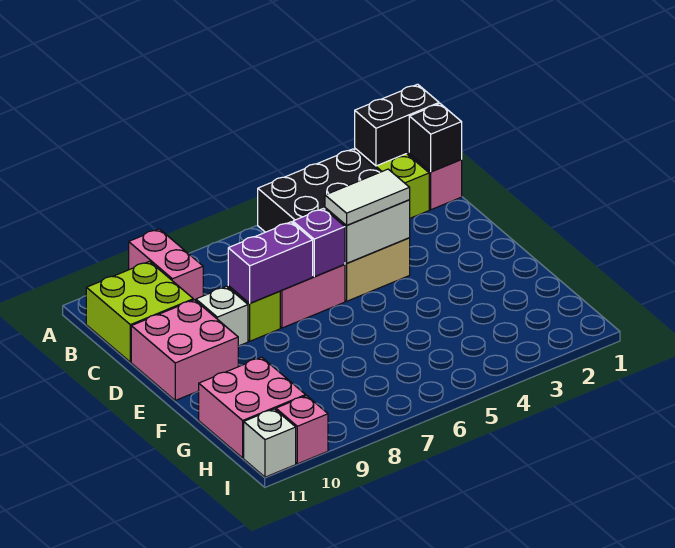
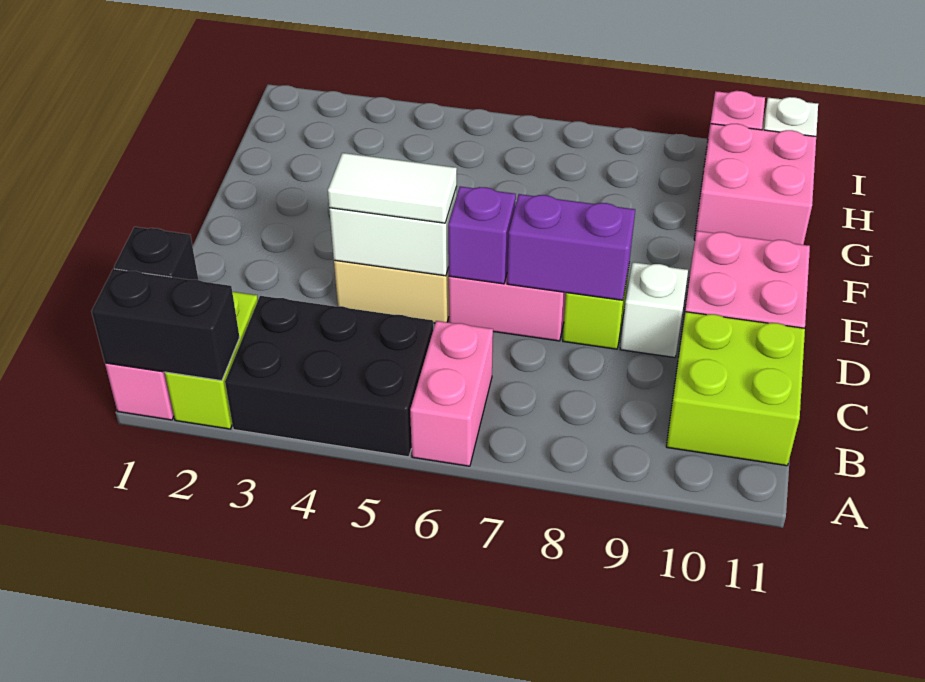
pink 1x2 brick [129,229,203,301] -> pink 1x2 brick moved to [410,321,493,466]

